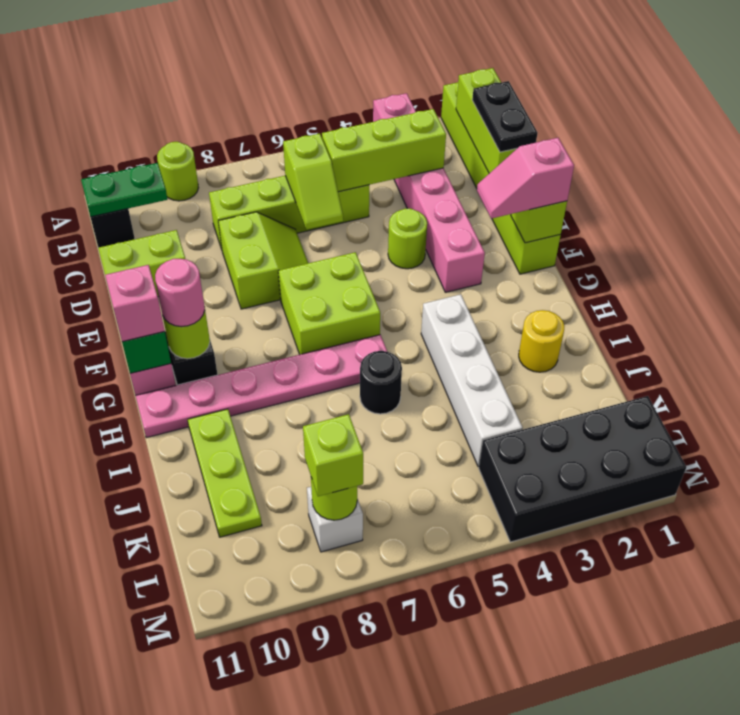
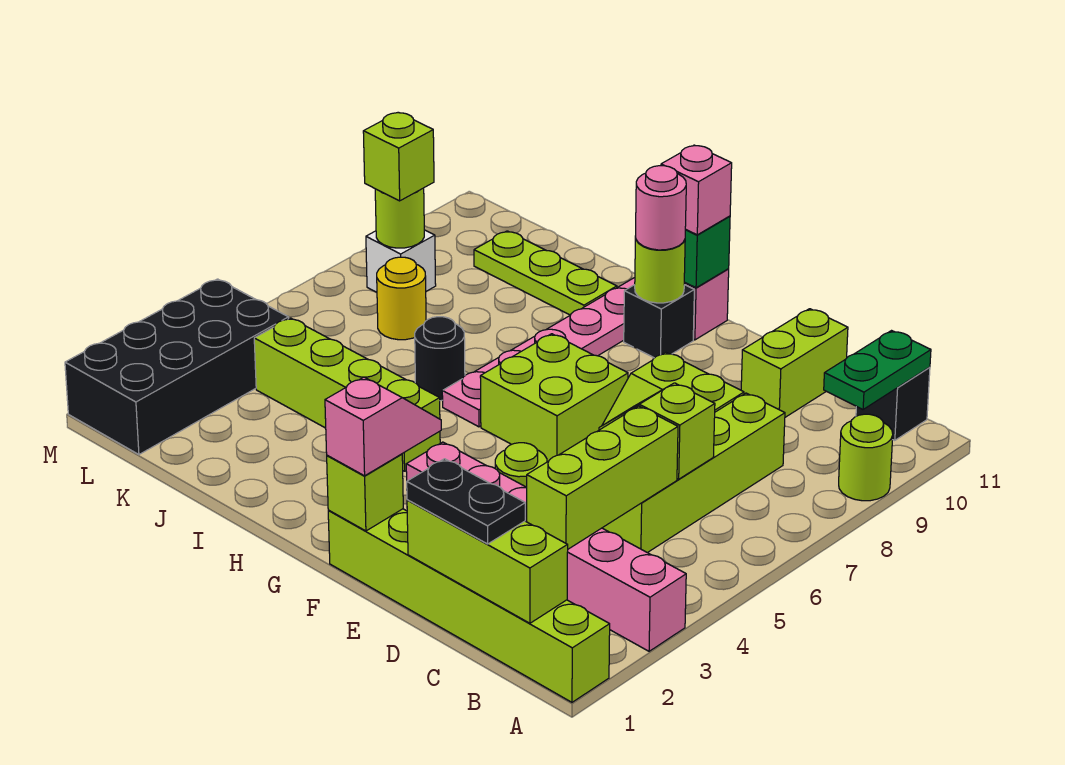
white 1x4 brick [421,294,523,467] -> lime 1x4 brick [254,318,440,471]
yellow 1x1 round brick [519,310,564,372] -> yellow 1x1 round brick moved to [377,257,426,340]

